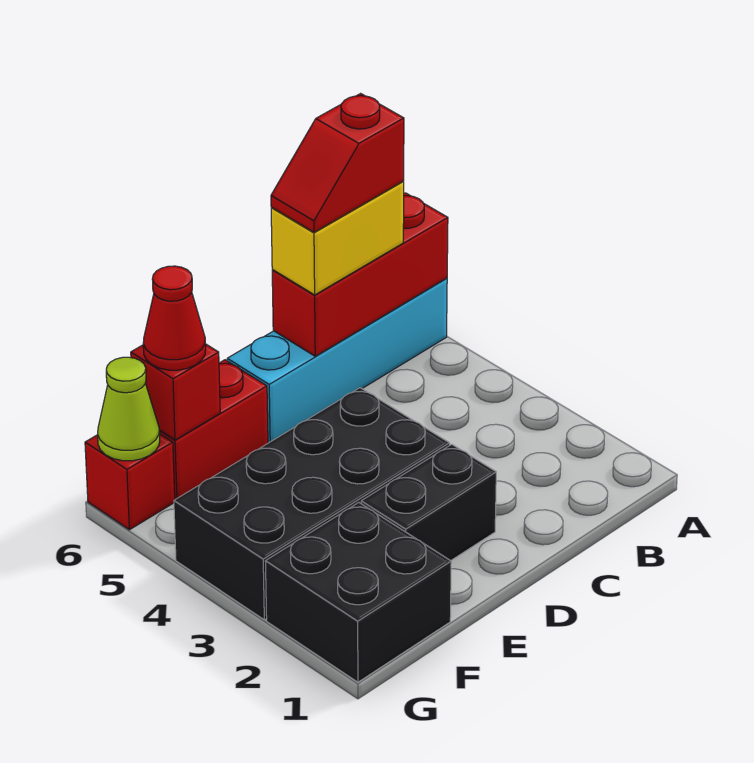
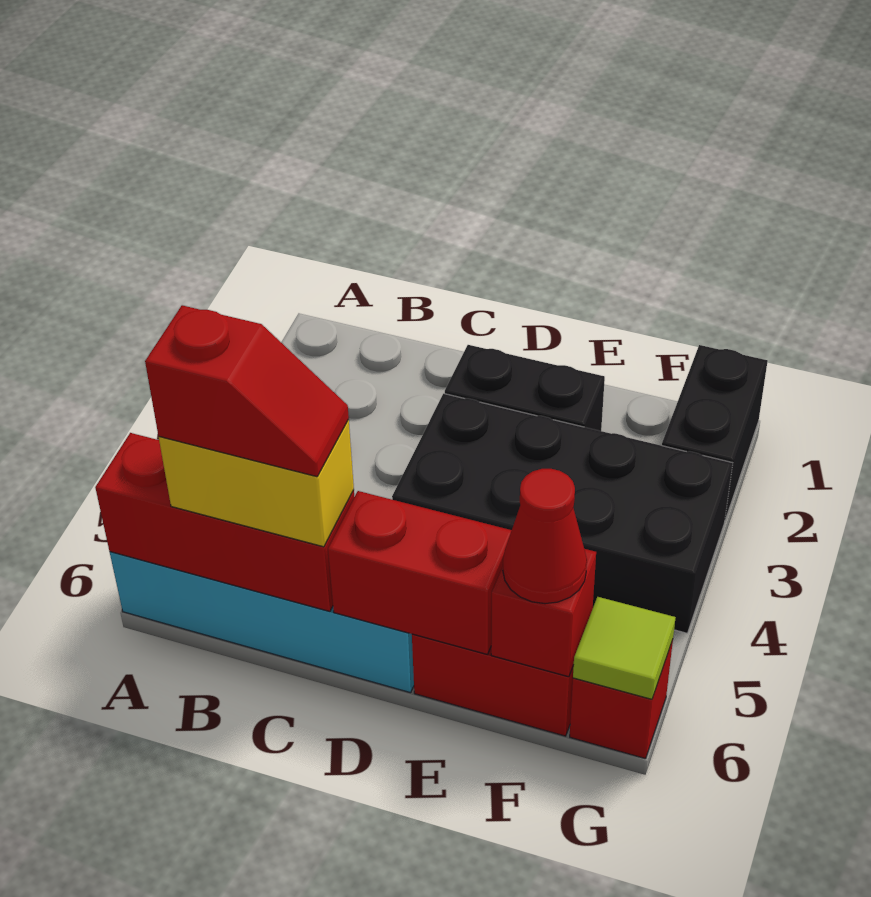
none -> red 1x2 brick [328,491,512,654]
black 2x2 brick [265,503,451,682] -> black 1x2 brick [662,345,768,520]
lime 1x1 cone [98,357,160,461] -> lime 1x1 tile [573,597,676,699]

